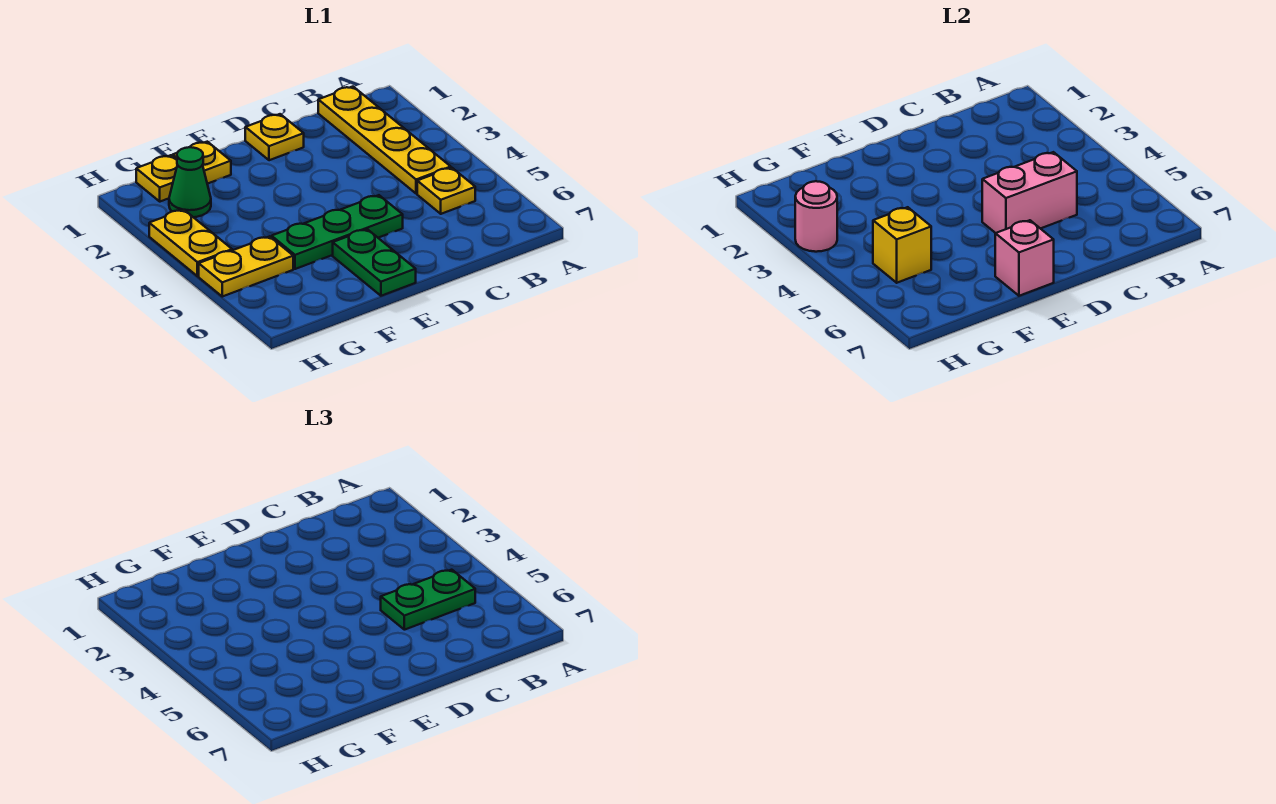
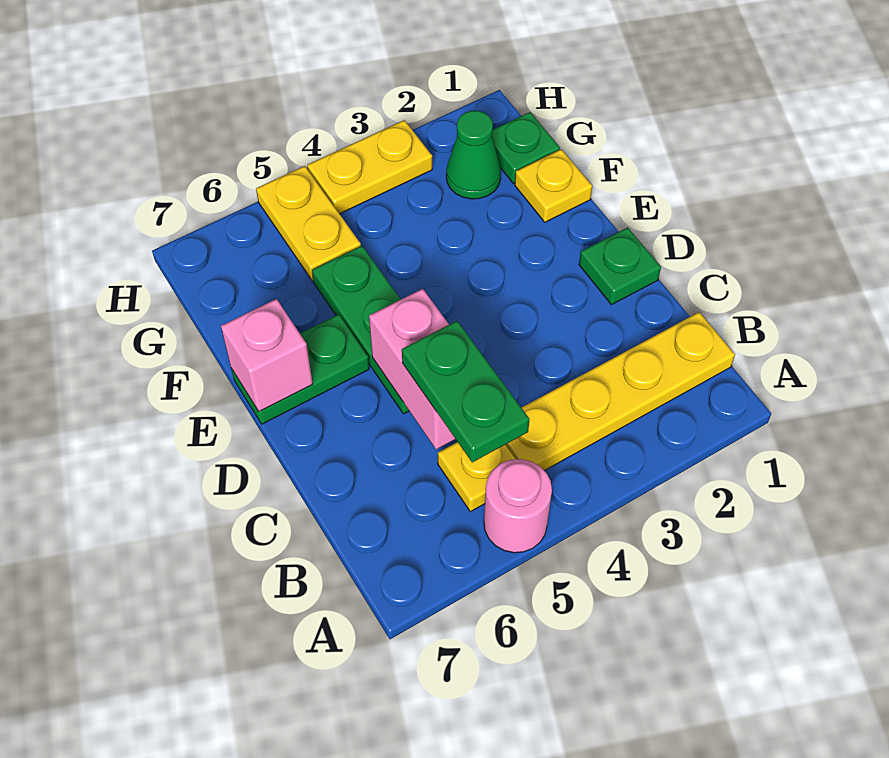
yellow 1x1 plate [245,114,304,160] -> green 1x1 plate [579,228,661,305]
yellow 1x1 plate [136,155,177,202] -> green 1x1 plate [492,112,560,183]
yellow 1x1 brick [873,207,931,283] -> none
pink 1x1 round brick [795,181,837,252] -> pink 1x1 round brick moved to [484,459,552,553]

